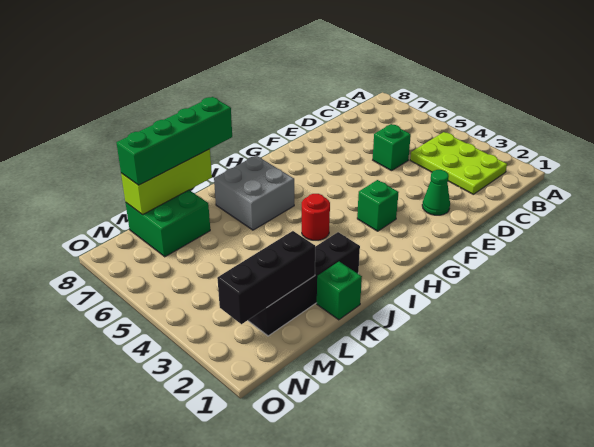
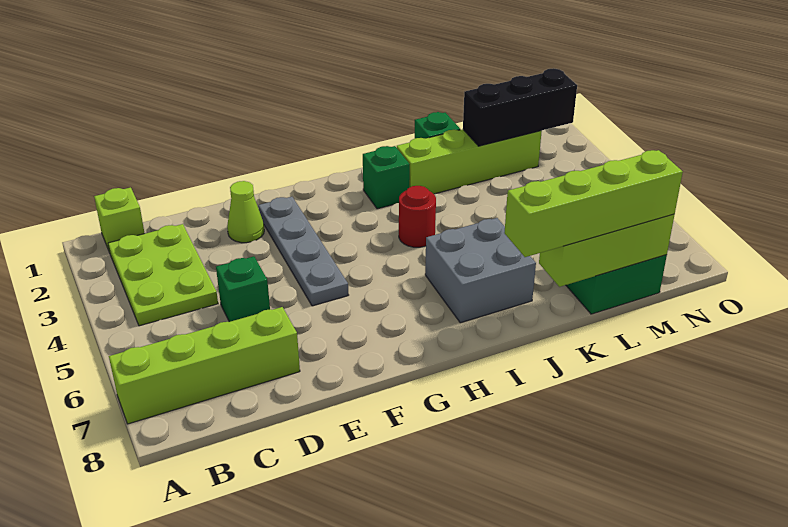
none -> lime 1x4 brick [109,307,300,424]
none -> lime 1x1 brick [94,187,145,252]
green 1x1 cone [422,170,450,215] -> lime 1x1 cone [227,181,264,243]
none -> grey 1x4 plate [258,197,348,306]
green 1x1 brick [357,180,399,231] -> green 1x1 brick moved to [363,146,410,209]
black 1x4 brick [248,232,360,336] -> lime 1x4 brick [397,129,542,194]
green 1x4 brick [116,97,232,185] -> lime 1x4 brick [504,150,683,257]

